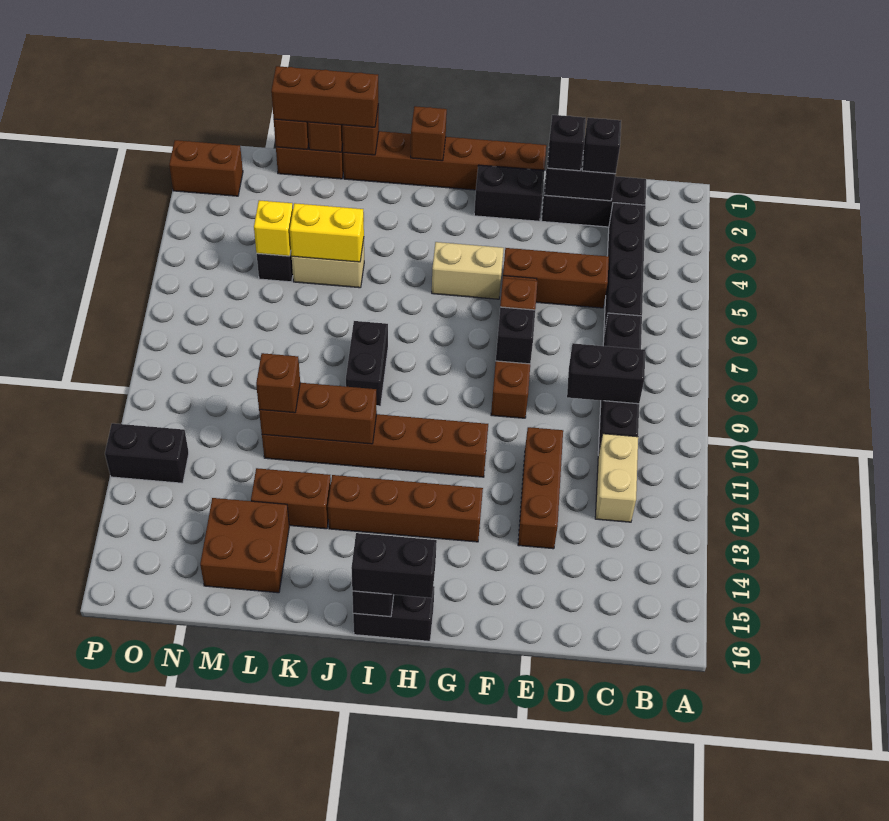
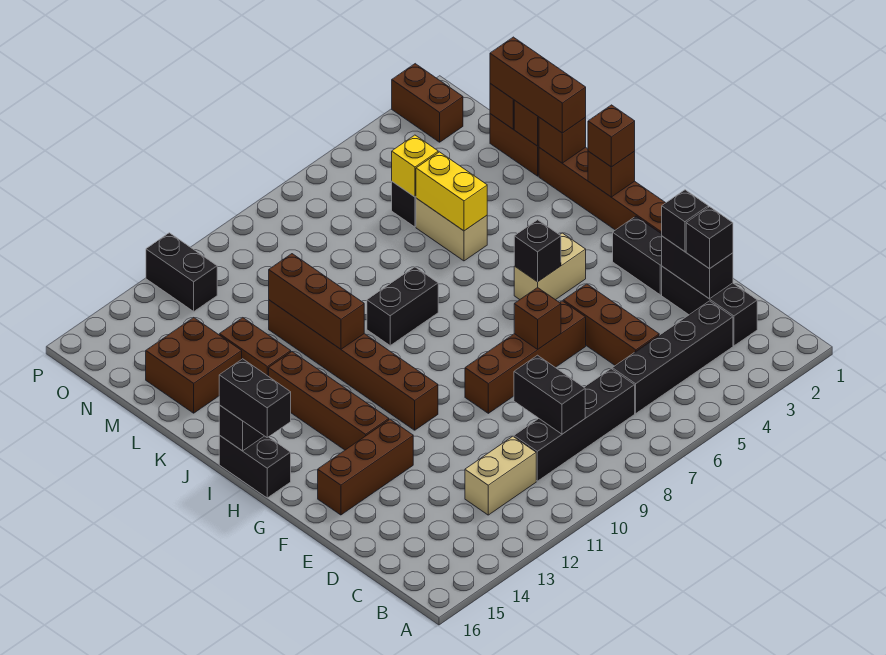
brown 1x3 brick [518,427,563,549] -> brown 1x3 brick moved to [318,419,413,515]
black 1x1 brick [496,307,535,364] -> black 1x1 brick moved to [514,220,561,282]
tan 1x2 brick [432,242,504,299] -> tan 1x2 brick turned to [514,233,586,300]
brown 1x1 brick [256,353,300,413] -> brown 1x1 brick moved to [588,105,635,167]

